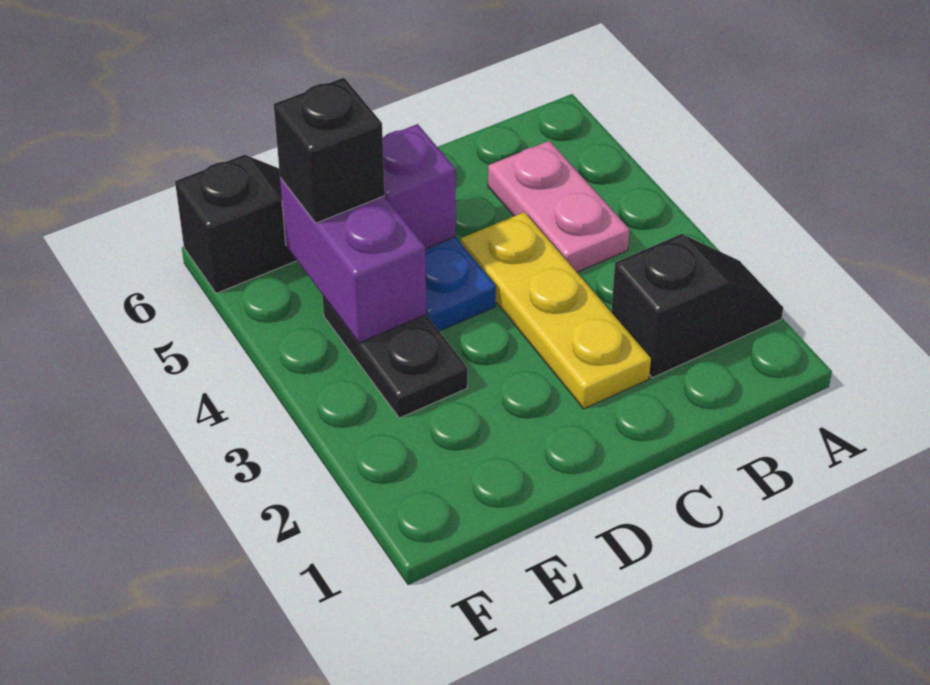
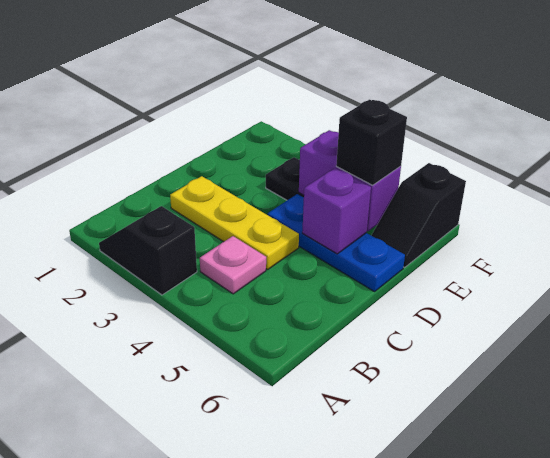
black 1x2 slope [611,234,783,378] -> black 1x2 slope turned to [99,206,197,295]
pink 1x2 plate [488,141,630,272] -> pink 1x1 plate [200,236,266,294]

